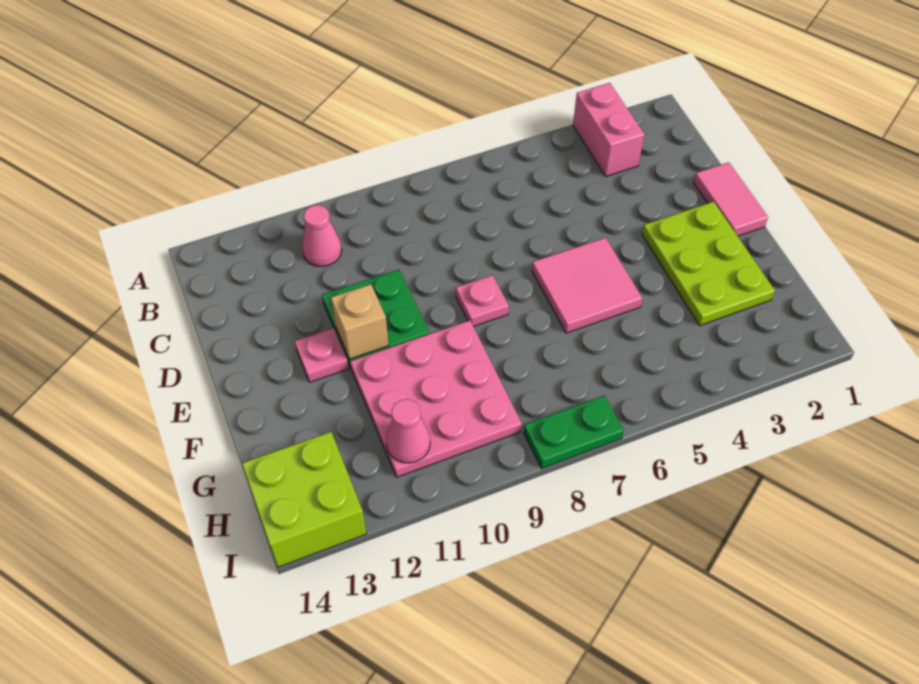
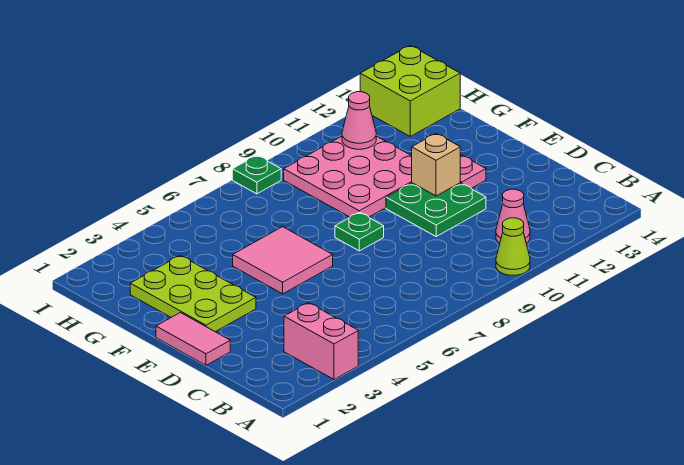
none -> lime 1x1 cone [496,218,530,275]
pink 1x1 plate [456,275,509,327] -> green 1x1 plate [335,212,384,251]
green 1x2 plate [524,396,624,468] -> green 1x1 plate [232,155,281,194]

